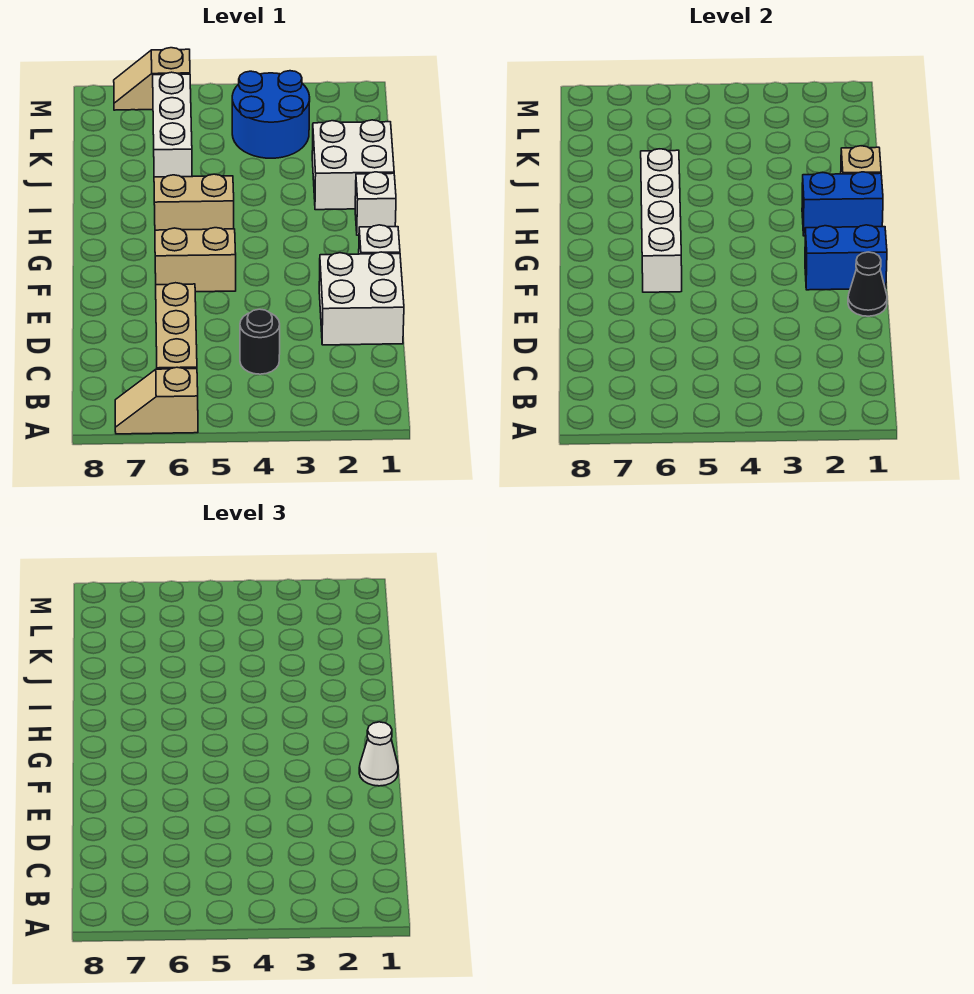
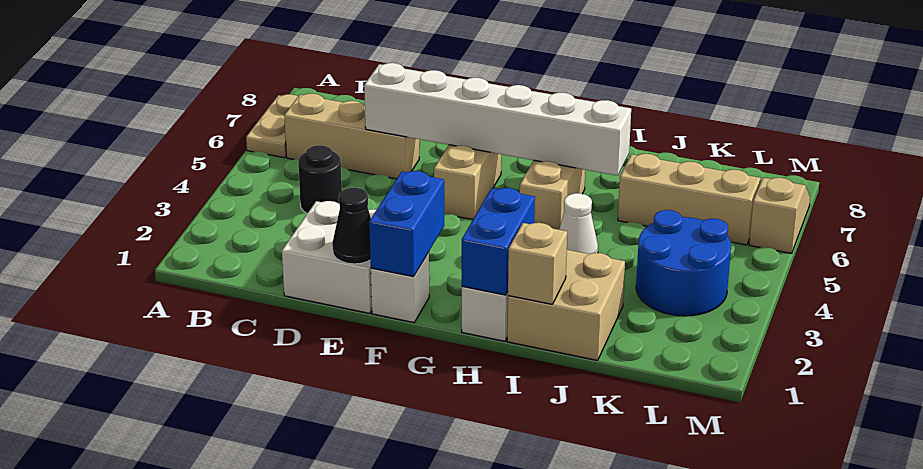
tan 1x2 slope [115,367,198,434] -> tan 1x2 plate [246,94,298,158]
white 1x1 cone [359,722,398,786] -> white 1x1 cone moved to [559,193,598,254]
white 1x4 brick [641,149,682,292] -> white 1x6 brick [364,63,631,176]
white 2x2 brick [312,120,394,210] -> tan 2x2 brick [507,250,625,360]
white 1x3 brick [153,72,192,177] -> tan 1x3 brick [618,154,760,245]

